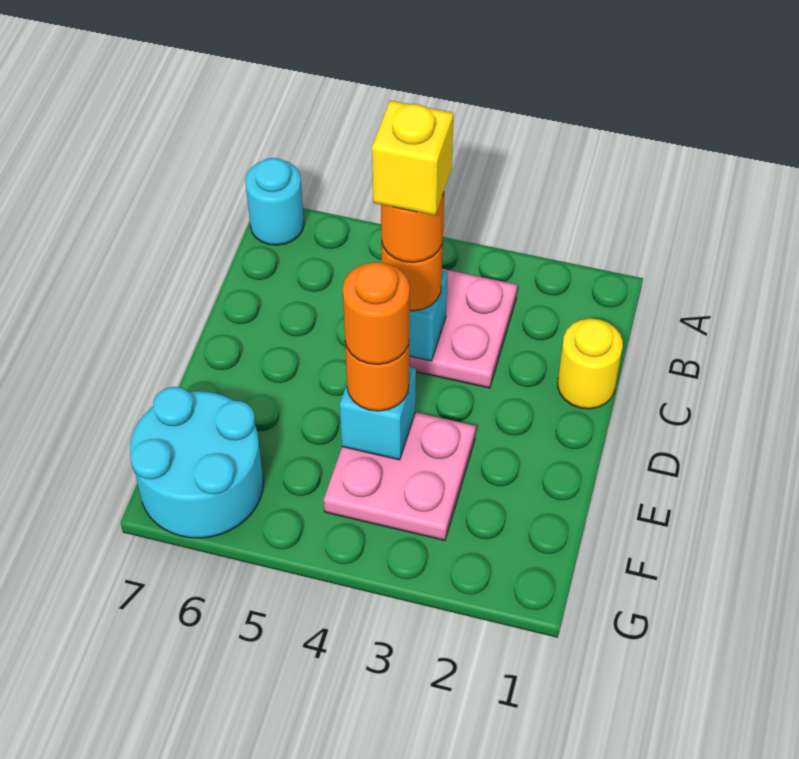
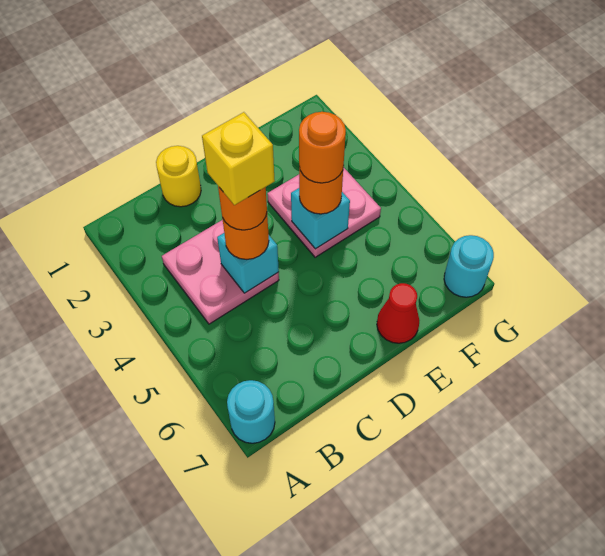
none -> red 1x1 cone [377,283,419,343]
cyan 2x2 round brick [130,387,263,538] -> cyan 1x1 round brick [444,235,494,297]

